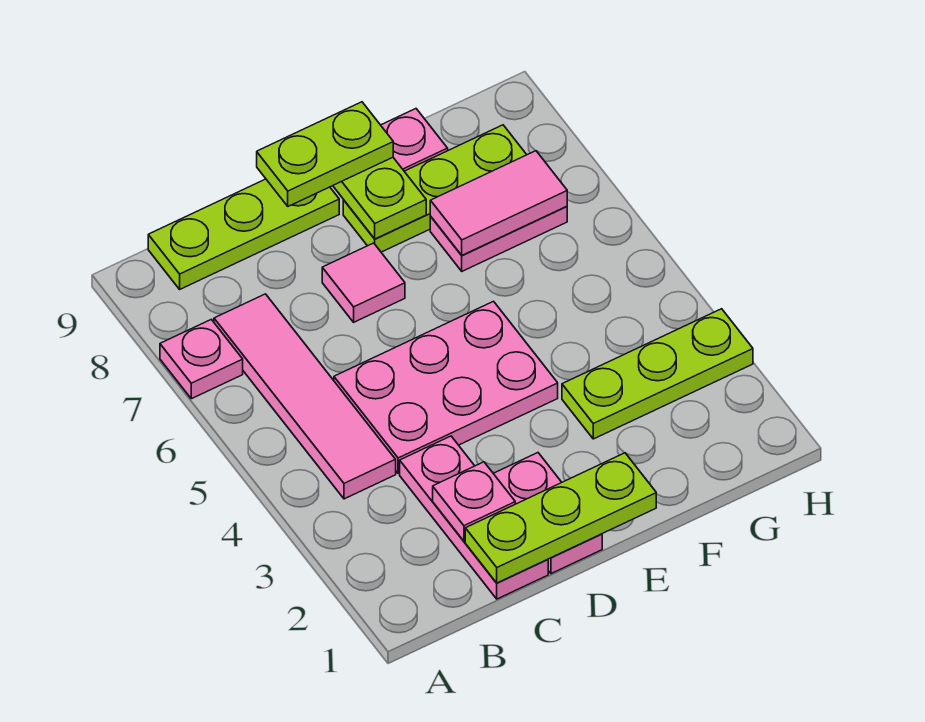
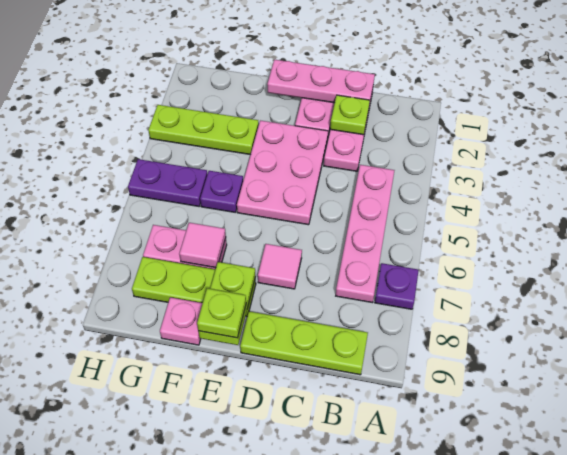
pink 1x1 plate [160,319,243,399] -> purple 1x1 plate [375,263,419,309]
pink 1x4 tile [214,294,396,499] -> pink 1x4 plate [336,165,395,303]
lime 1x3 plate [465,453,656,583] -> pink 1x3 plate [267,60,375,105]
pink 1x1 plate [433,462,515,541] -> lime 1x1 plate [330,95,370,135]
pink 2x3 plate [334,301,558,473] -> pink 2x3 plate turned to [237,120,328,225]
lime 1x2 plate [257,102,393,206] -> lime 1x1 plate [197,288,246,338]
none -> purple 1x1 plate [200,171,243,212]
pink 1x2 tile [430,151,567,255] -> pink 1x1 tile [179,223,226,268]
none -> purple 1x2 plate [128,159,207,206]

